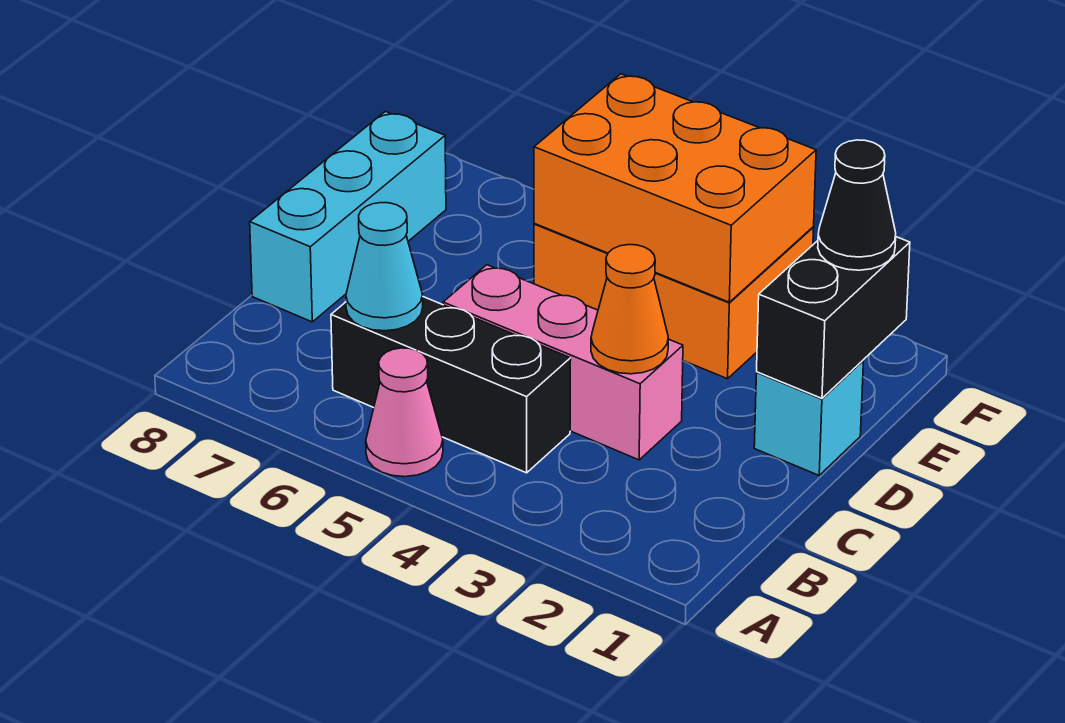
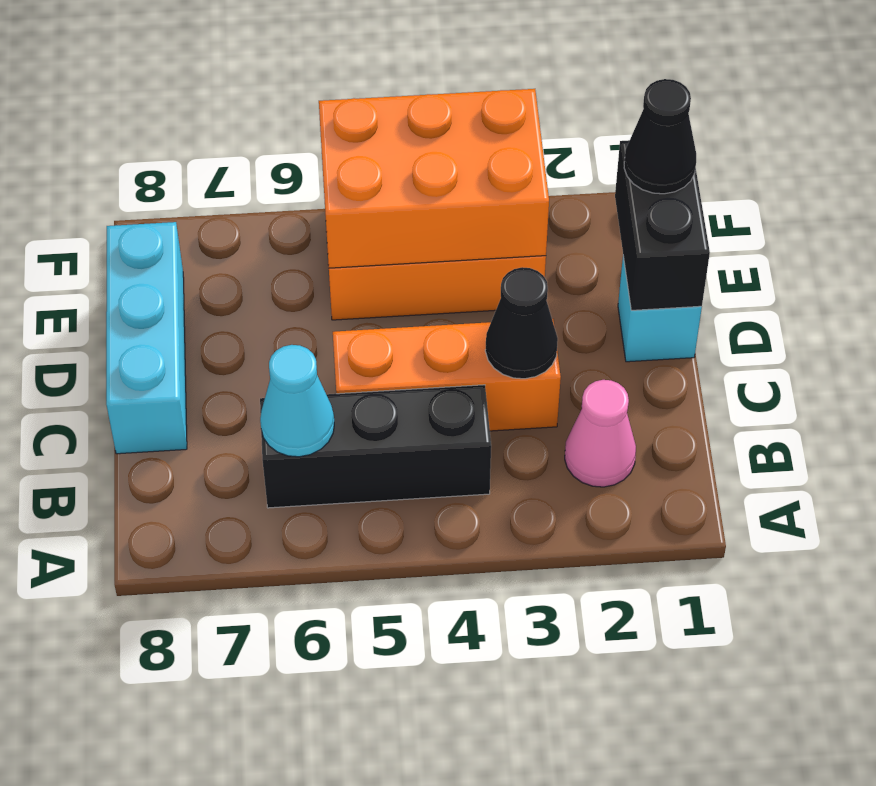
pink 1x1 cone [366,348,443,477] -> pink 1x1 cone moved to [565,380,636,487]
pink 1x3 brick [443,265,683,460] -> orange 1x3 brick [333,319,561,431]
orange 1x1 cone [591,245,668,374] -> black 1x1 cone [485,267,558,379]

